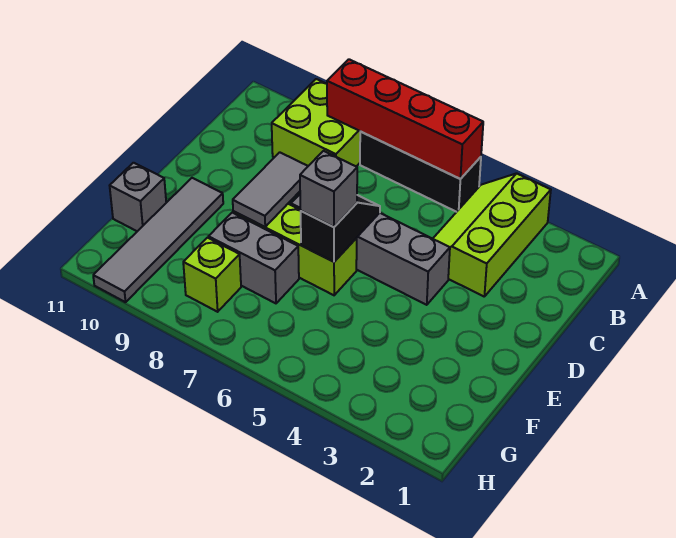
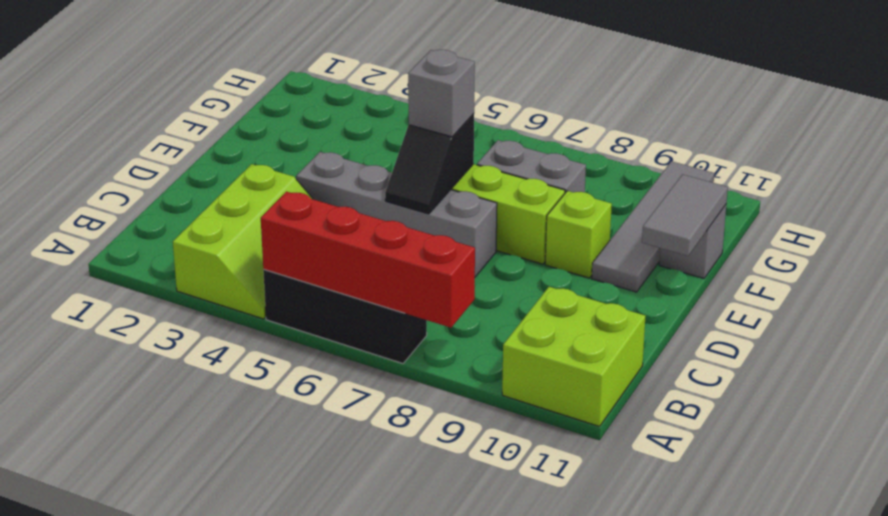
lime 2x2 brick [272,79,361,166] -> lime 2x2 brick moved to [502,287,645,427]
grey 1x2 tile [233,152,308,227] -> grey 1x2 tile moved to [642,174,728,256]
lime 1x1 brick [183,238,241,312] -> lime 1x1 brick moved to [545,191,612,278]

